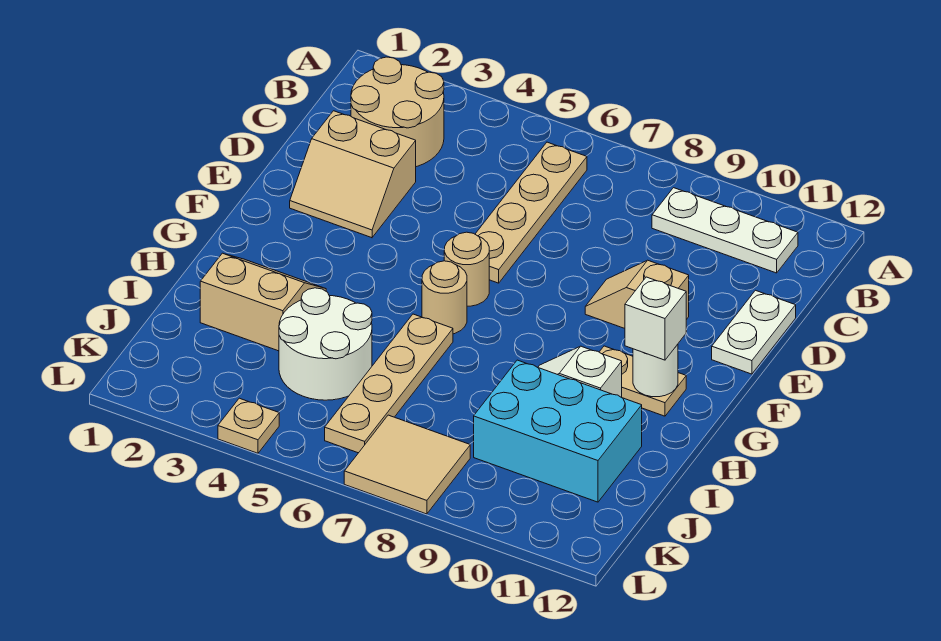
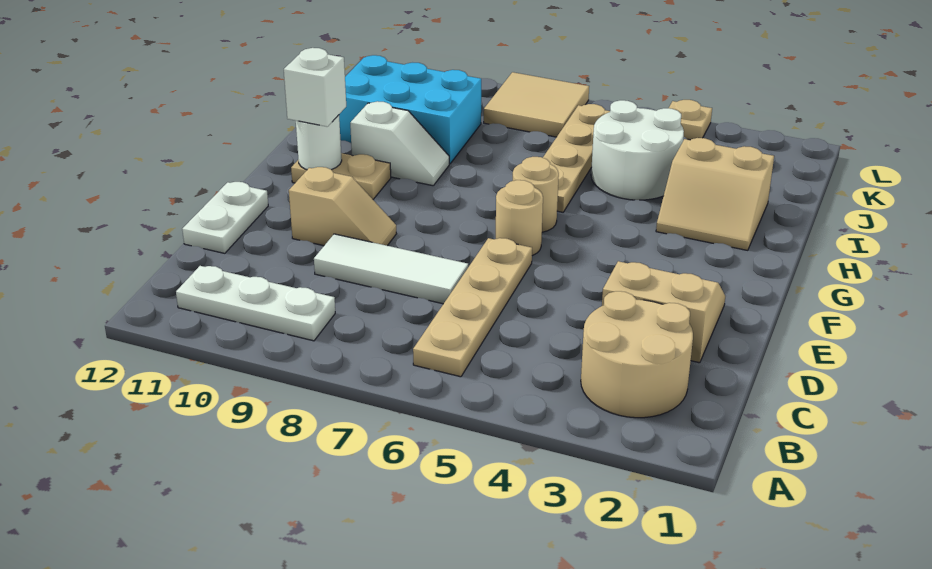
none -> white 1x3 tile [314,234,468,304]

